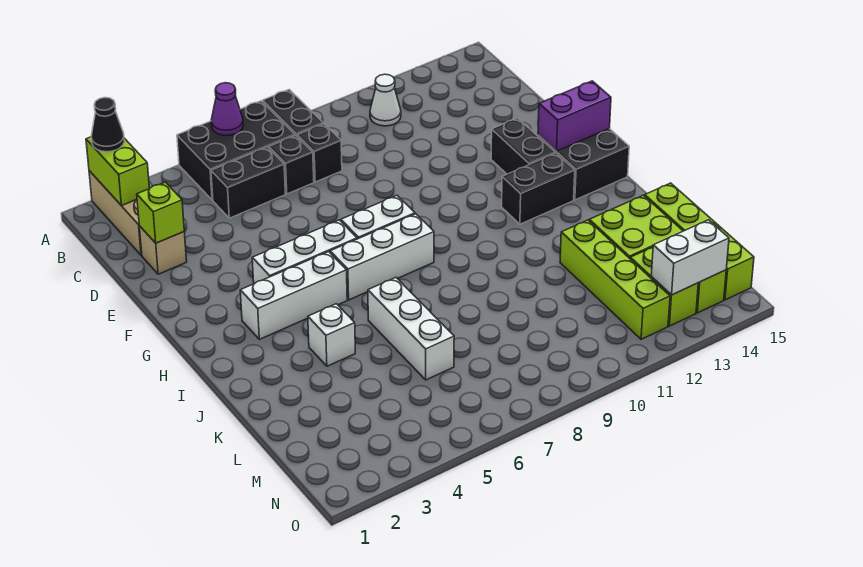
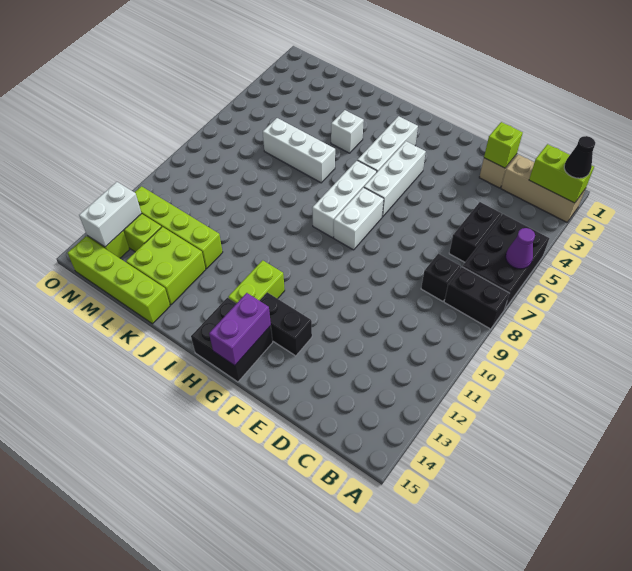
white 1x1 cone [370,74,401,126] -> none
black 1x1 brick [269,136,314,194] -> none
black 1x2 brick [502,153,575,224] -> lime 1x2 brick [228,260,285,303]

